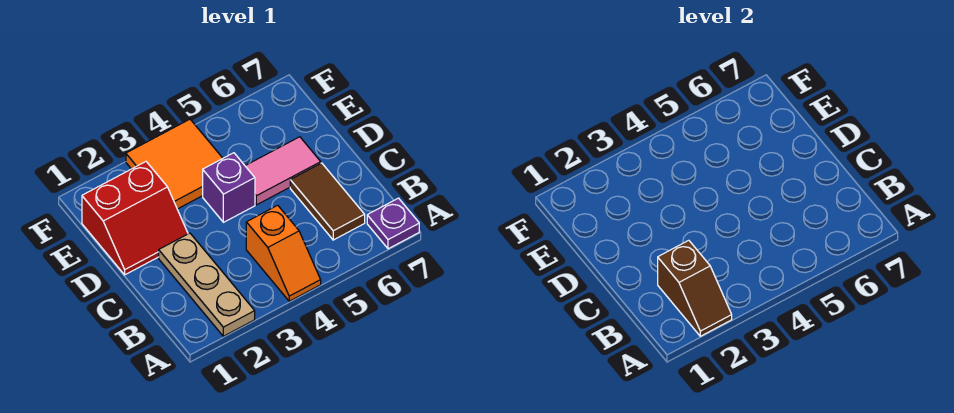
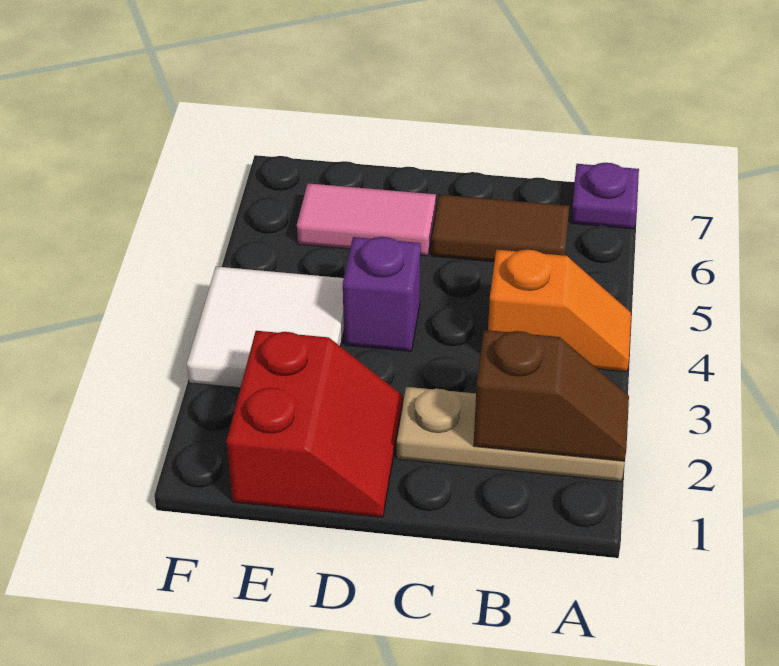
pink 1x2 tile [246,137,321,205] -> pink 1x2 tile turned to [297,183,436,256]
orange 2x2 tile [126,119,223,209] -> white 2x2 tile [187,267,344,388]

